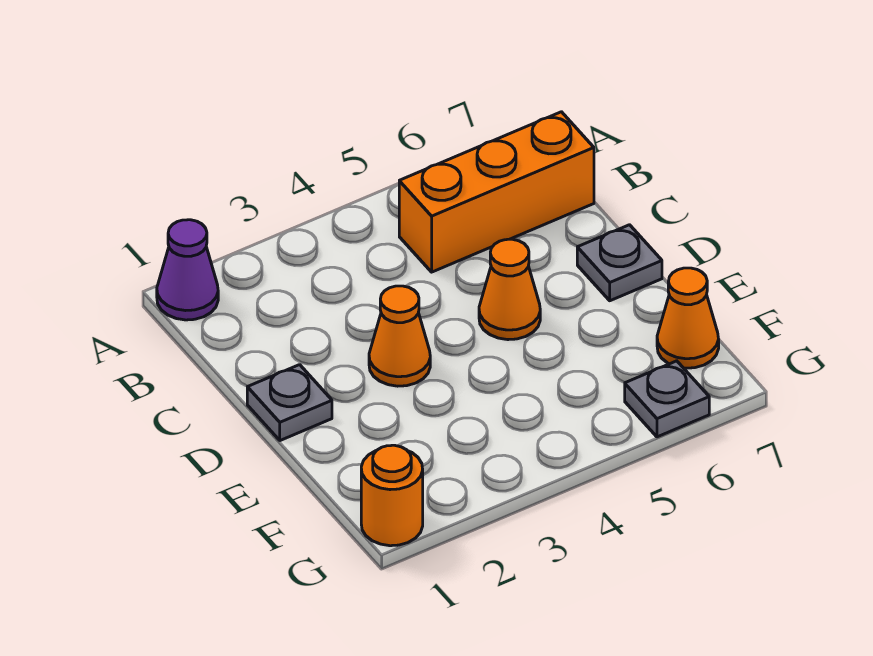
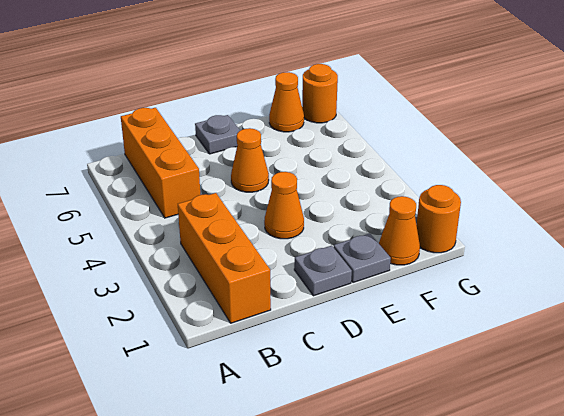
purple 1x1 cone [157,220,218,320] -> none
none -> orange 1x3 brick [178,193,271,323]
none -> orange 1x1 cone [379,196,420,265]
grey 1x1 plate [625,361,709,437] -> grey 1x1 plate moved to [334,234,391,283]
none -> orange 1x1 round brick [302,64,338,123]

